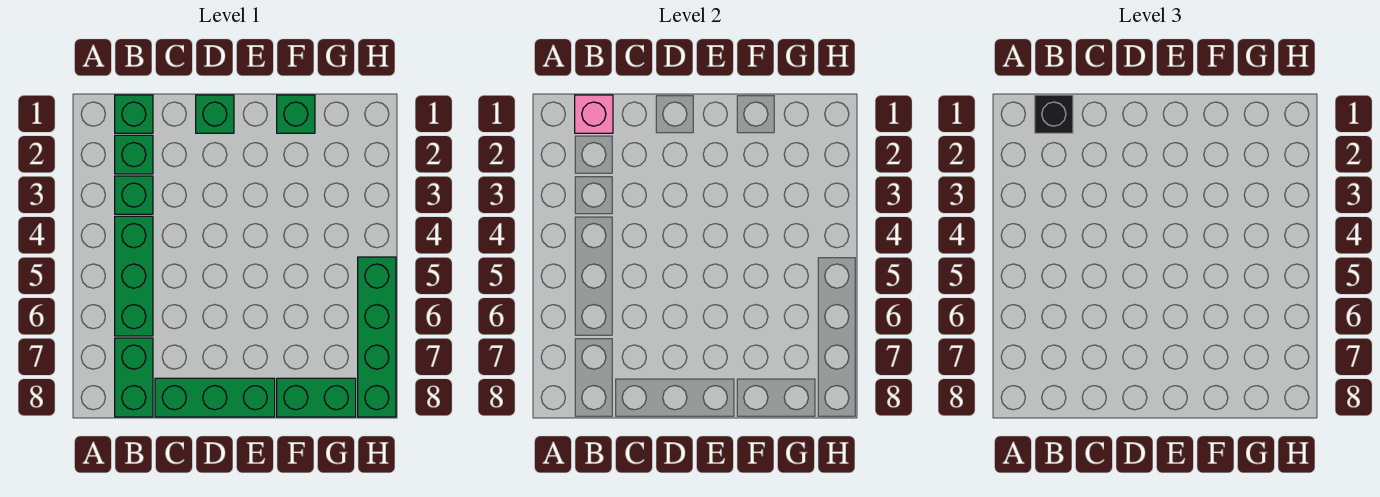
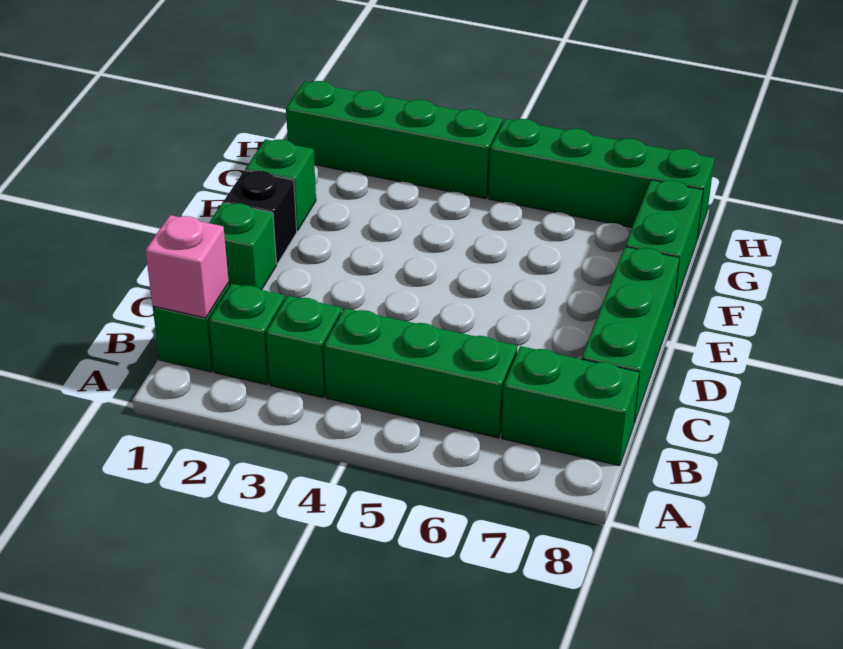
black 1x1 brick [1035,95,1073,133] -> black 1x1 brick moved to [224,170,297,264]
none -> green 1x4 brick [286,81,502,199]

